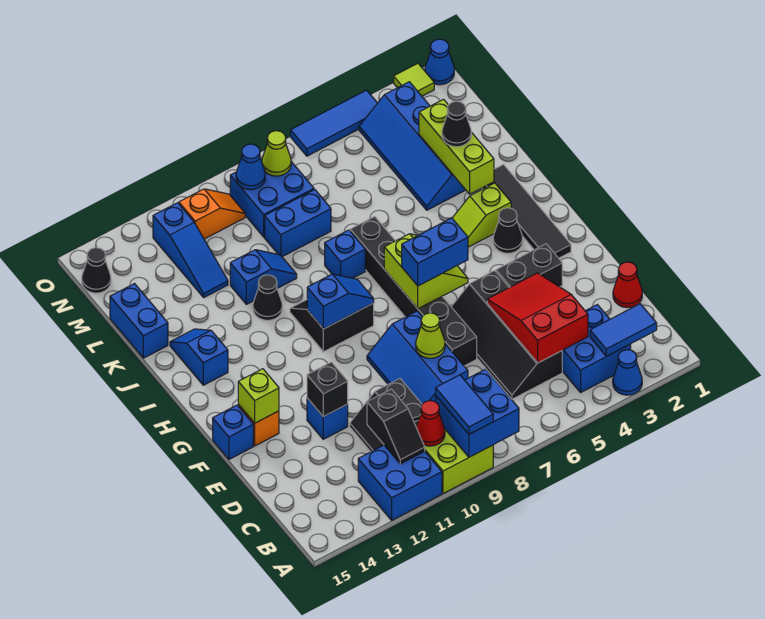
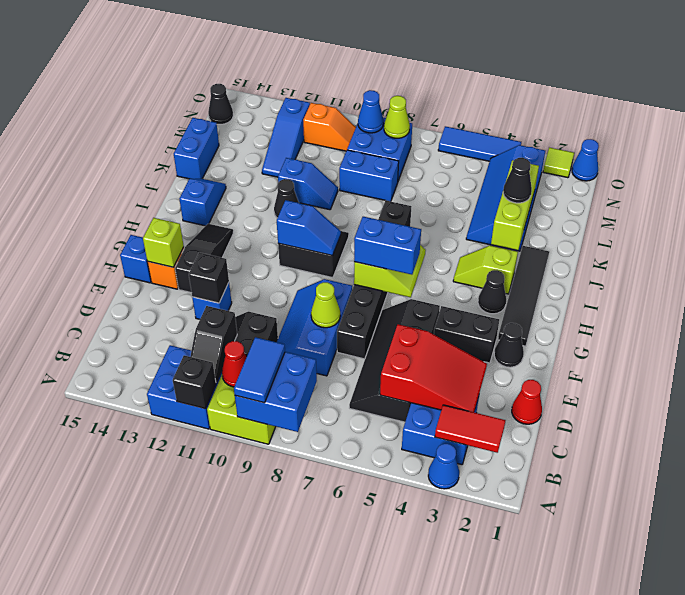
none -> black 1x1 brick [173,355,216,409]
blue 1x2 tile [590,304,657,356] -> red 1x2 tile [435,405,506,453]
red 2x3 slope [487,273,588,363] -> red 2x3 slope turned to [380,324,487,412]
none -> black 1x1 cone [494,323,524,367]
none -> black 1x3 slope [175,224,233,292]
blue 1x1 brick [325,230,365,278] -> none

